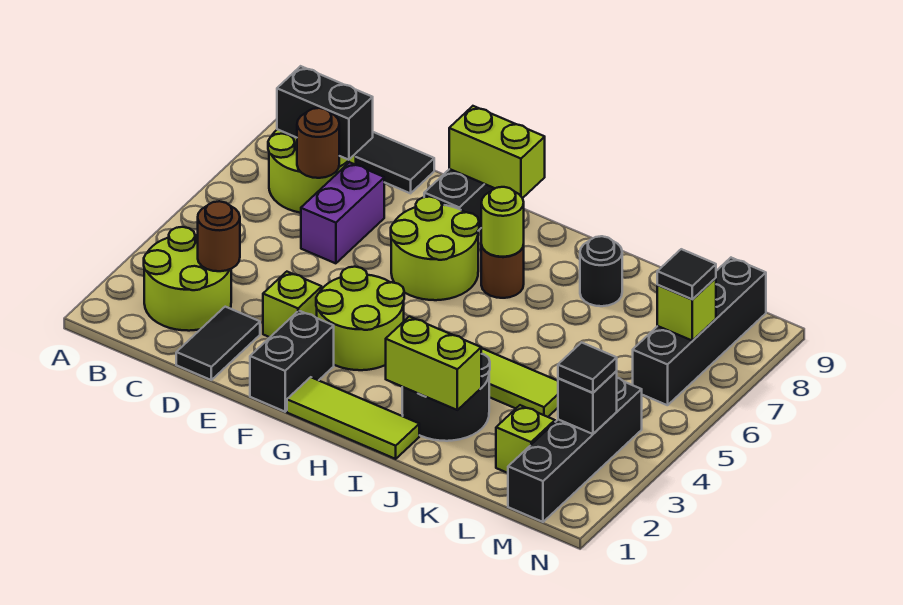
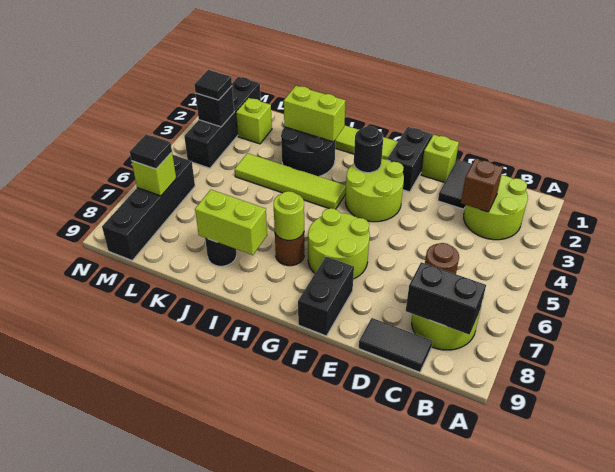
brown 1x1 round brick [198,201,240,271] -> brown 1x1 brick [461,159,503,212]
purple 1x2 brick [301,162,384,263] -> none
lime 1x1 brick [263,272,322,337] -> lime 1x1 brick moved to [421,135,459,183]
lime 1x2 brick [449,106,545,198] -> lime 1x2 brick moved to [195,190,267,255]
none -> black 1x1 round brick [354,126,383,173]

